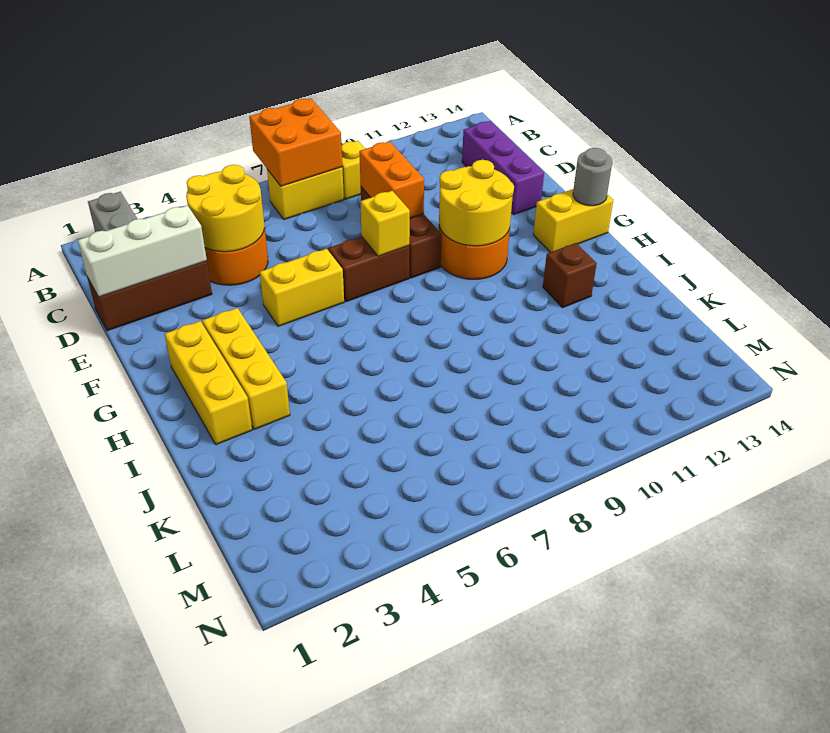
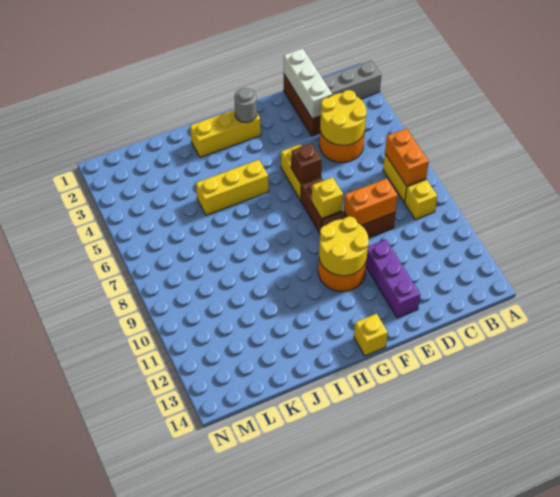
orange 2x2 brick [249,98,342,186] -> orange 1x2 brick [385,128,429,186]
purple 1x3 brick [462,121,544,214] -> purple 1x3 brick turned to [366,239,420,318]
yellow 1x3 brick [202,308,290,430] -> yellow 1x3 brick moved to [196,160,269,215]
yellow 1x2 brick [533,189,613,252] -> yellow 1x1 brick [354,314,388,356]
grey 1x1 round brick [573,148,612,206] -> grey 1x1 round brick moved to [234,88,257,123]
brown 1x1 brick [543,243,597,308] -> brown 1x1 brick moved to [291,143,322,184]

